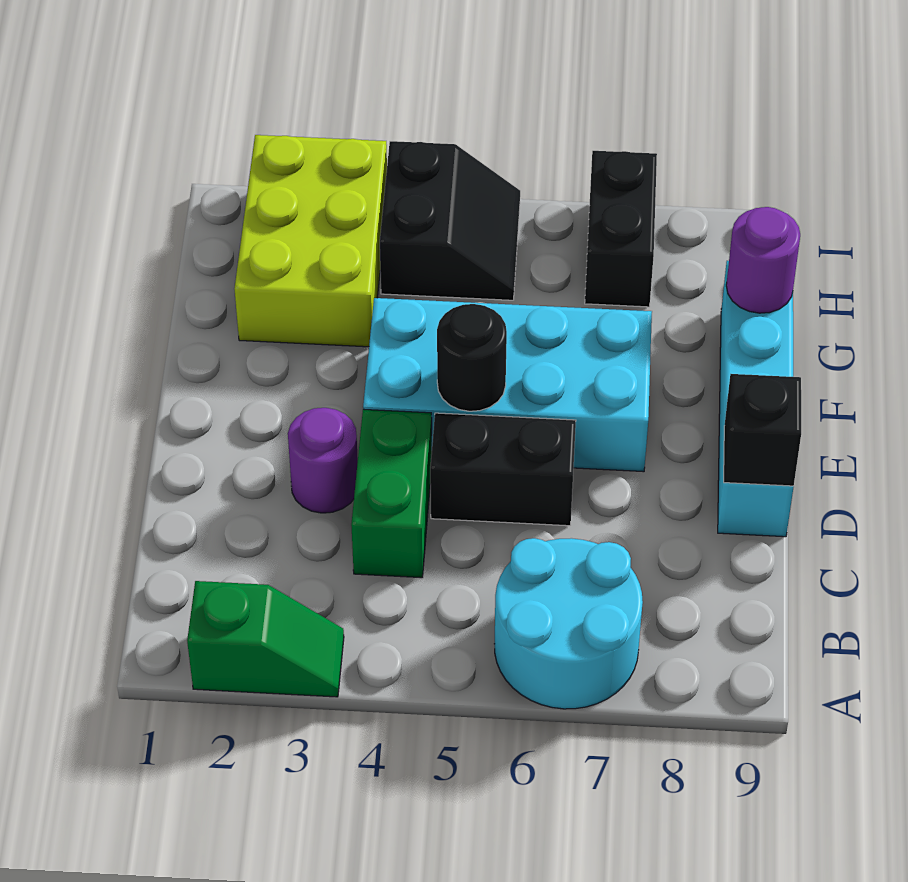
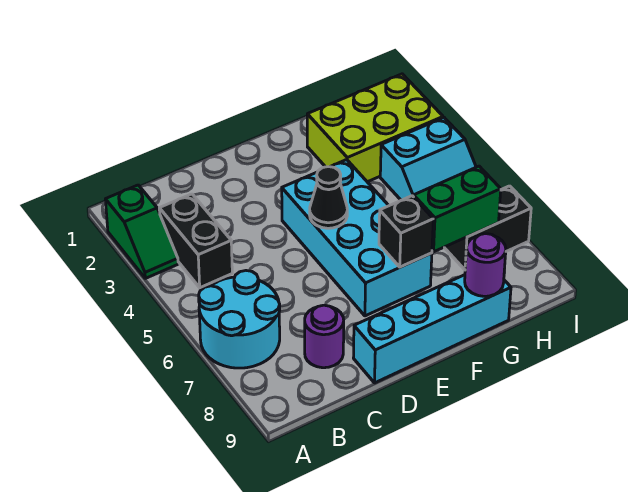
green 1x2 brick [351,409,432,578] -> green 1x2 brick moved to [414,166,501,252]
purple 1x1 round brick [288,408,358,513] -> purple 1x1 round brick moved to [305,305,344,368]
black 1x2 brick [430,413,576,526] -> black 1x2 brick moved to [159,194,232,288]
black 1x1 brick [724,374,801,486] -> black 1x1 brick moved to [379,196,433,267]
black 1x1 round brick [437,304,507,411] -> black 1x1 cone [310,167,347,228]
black 2x2 slope [380,141,520,300] -> cyan 2x2 slope [380,118,476,200]

